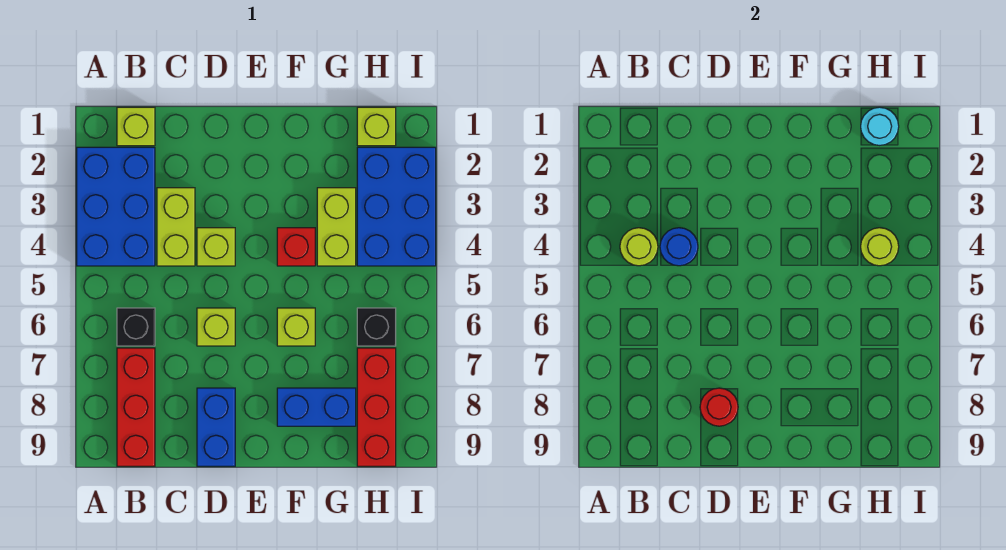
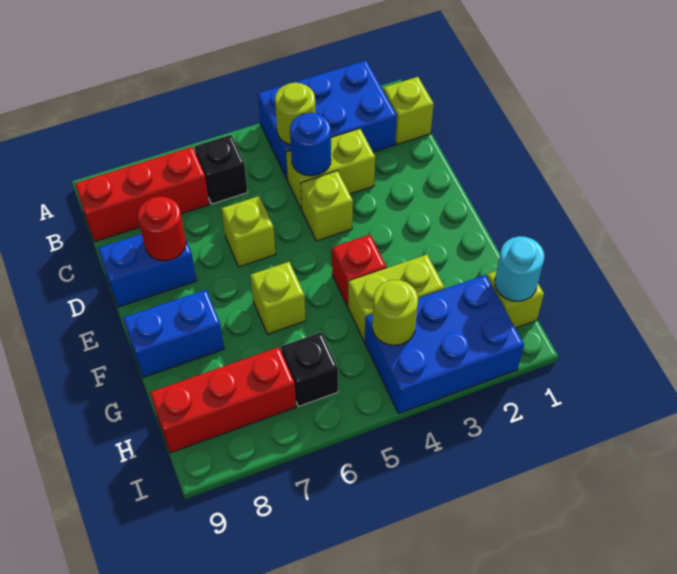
blue 1x2 brick [277,388,356,426] -> blue 1x2 brick turned to [123,290,224,377]

